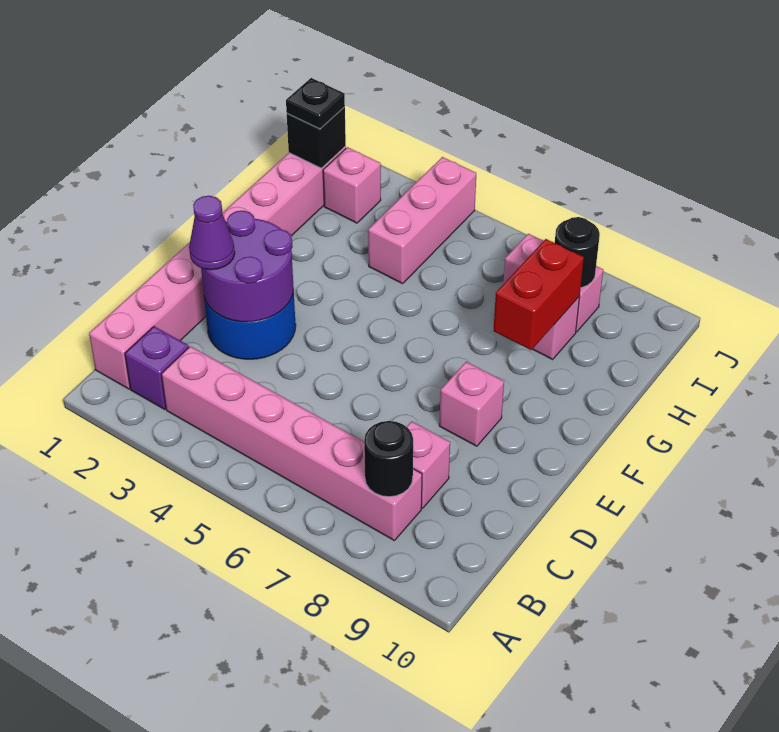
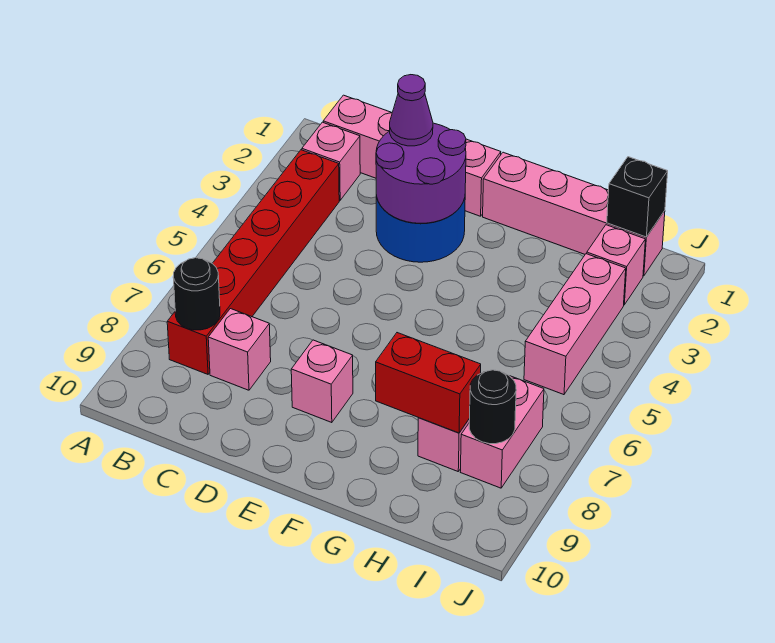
purple 1x1 brick [125,326,189,409] -> pink 1x1 brick [302,122,360,200]
pink 1x6 brick [161,346,422,541] -> red 1x6 brick [167,150,339,374]
pink 1x3 brick [368,157,476,284] -> pink 1x3 brick turned to [524,254,626,395]
black 1x1 plate [286,78,345,129] -> none

